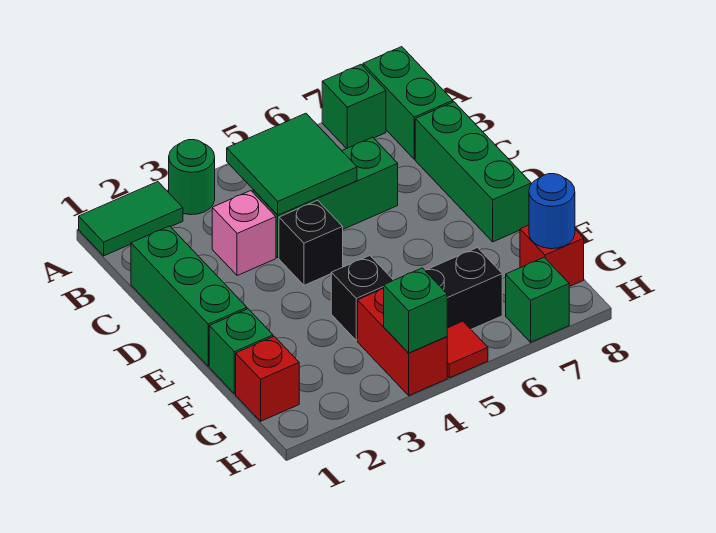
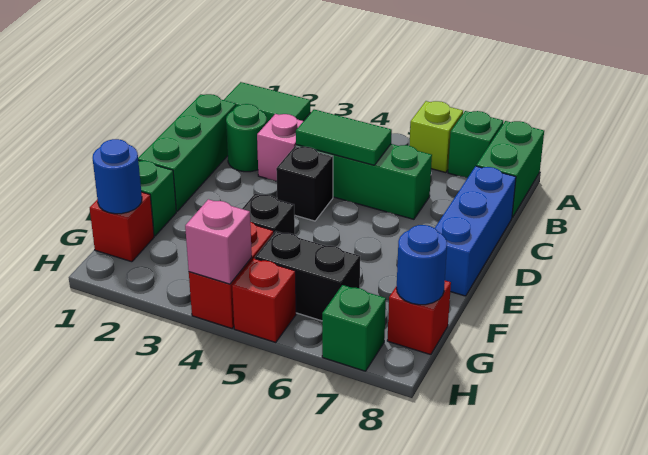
green 1x1 round brick [169,140,215,215] -> green 1x1 round brick moved to [226,104,267,172]
none -> lime 1x1 brick [409,101,463,173]
green 2x2 tile [227,113,357,215] -> green 1x2 tile [296,110,392,165]
green 1x3 brick [415,102,531,242] -> blue 1x3 brick [435,166,516,296]
none -> blue 1x1 round brick [93,139,142,214]
green 1x1 brick [384,268,447,353] -> pink 1x1 brick [185,199,252,284]
red 1x1 tile [447,321,488,378] -> red 1x1 brick [232,258,296,342]

